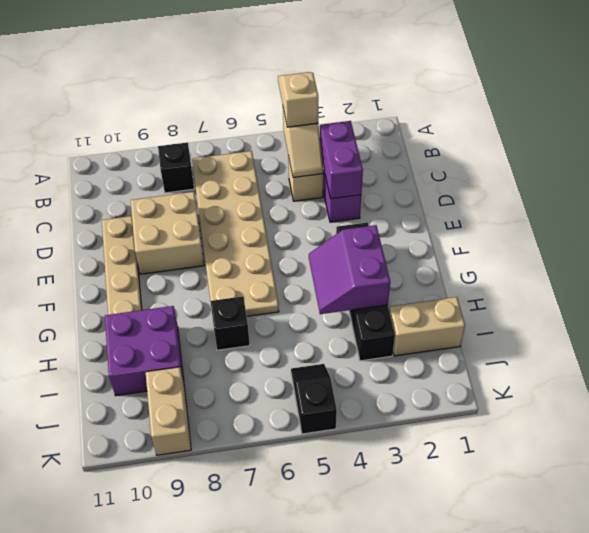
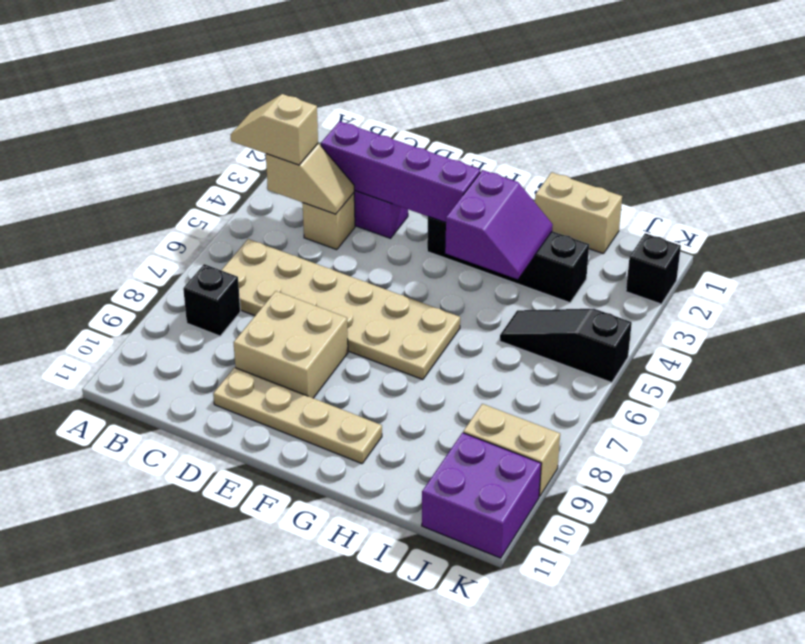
purple 1x2 brick [320,121,363,199] -> purple 1x4 brick [321,121,480,222]
purple 2x2 slope [309,225,390,314] -> purple 2x2 slope turned to [445,170,553,279]
black 1x1 brick [210,296,250,350] -> black 1x1 brick moved to [626,233,681,304]
purple 2x2 brick [105,306,184,396] -> purple 2x2 brick moved to [422,433,541,558]
tan 1x2 brick [389,297,465,356] -> tan 1x2 brick turned to [535,172,622,254]
black 1x2 slope [291,364,337,434] -> black 1x3 slope [500,309,632,383]

